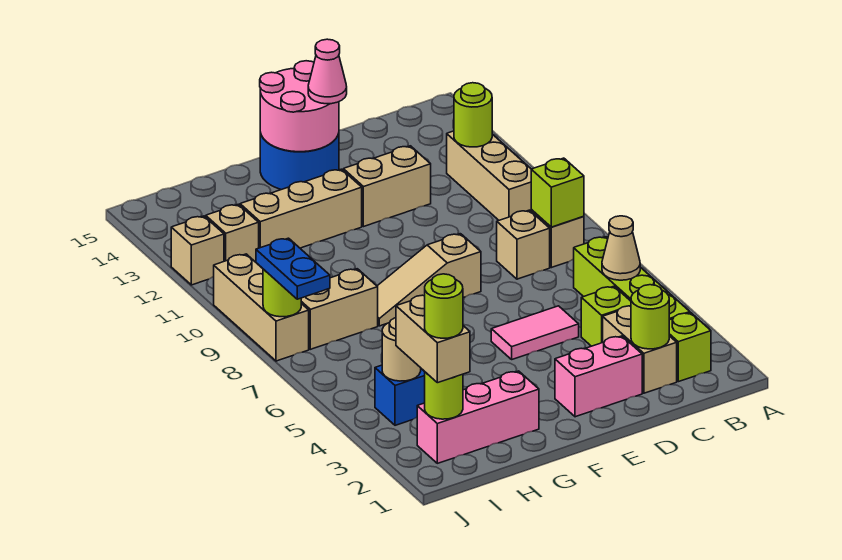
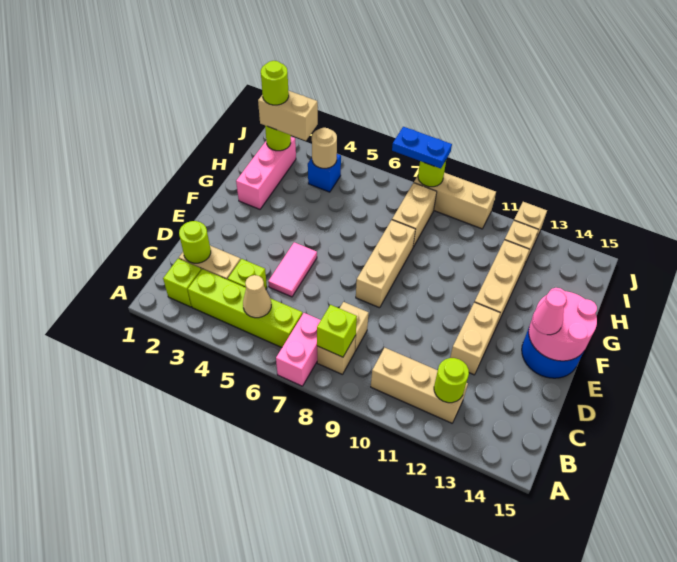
pink 1x2 brick [555,336,642,417] -> pink 1x2 brick moved to [276,313,321,386]
tan 1x3 slope [377,234,481,326] -> tan 1x3 brick [356,220,415,308]

